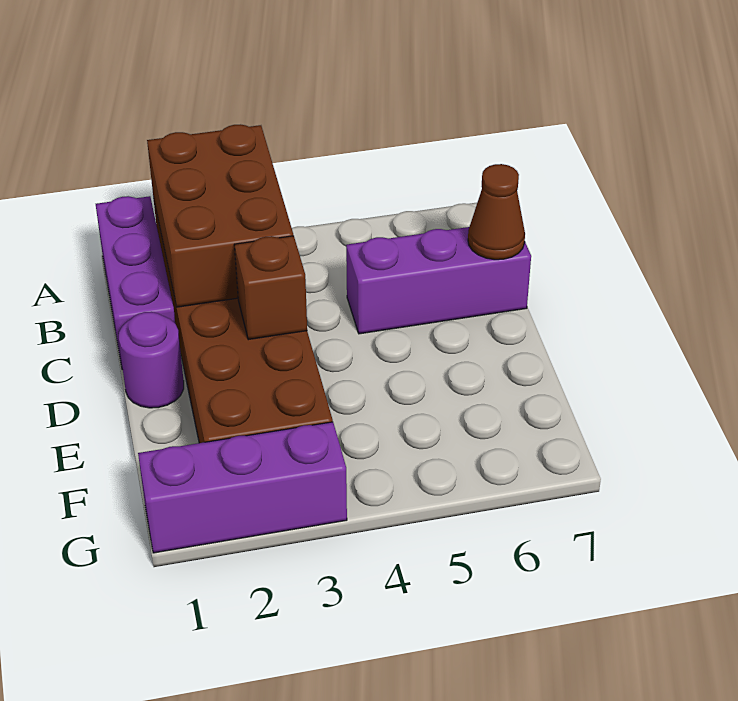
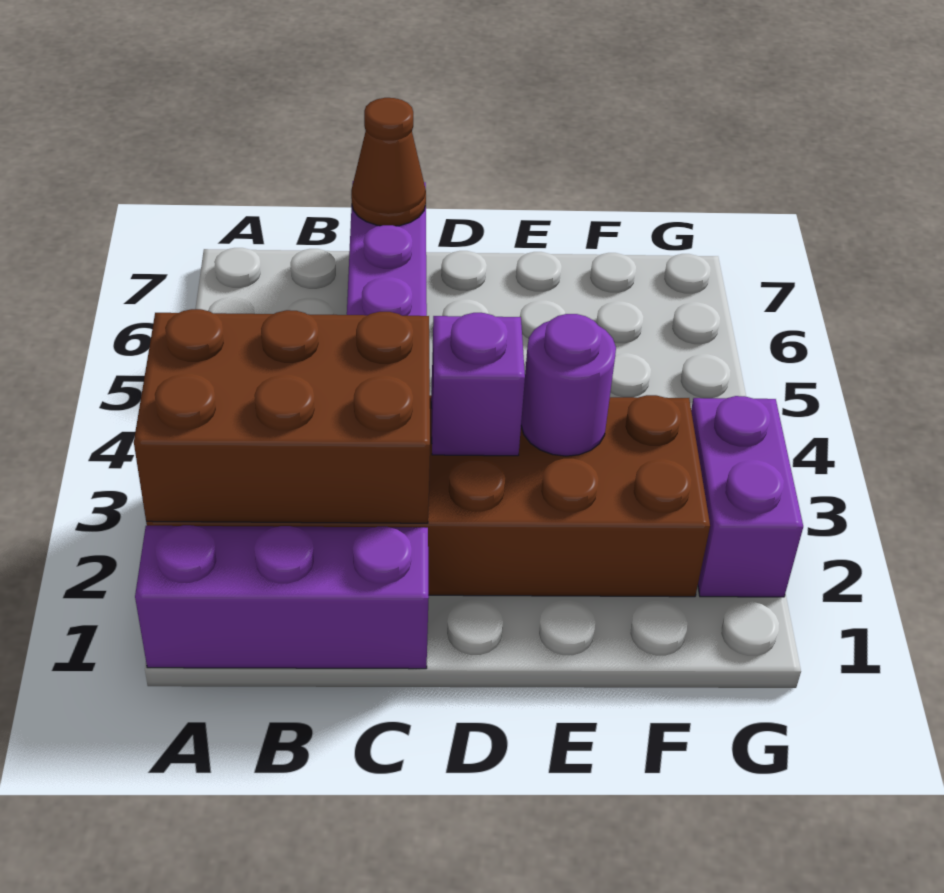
purple 1x1 round brick [119,312,184,408] -> purple 1x1 round brick moved to [521,314,616,456]
brown 1x1 brick [234,236,307,340] -> purple 1x1 brick [431,313,525,456]
purple 1x3 brick [138,422,347,553] -> purple 1x2 brick [691,396,803,597]

